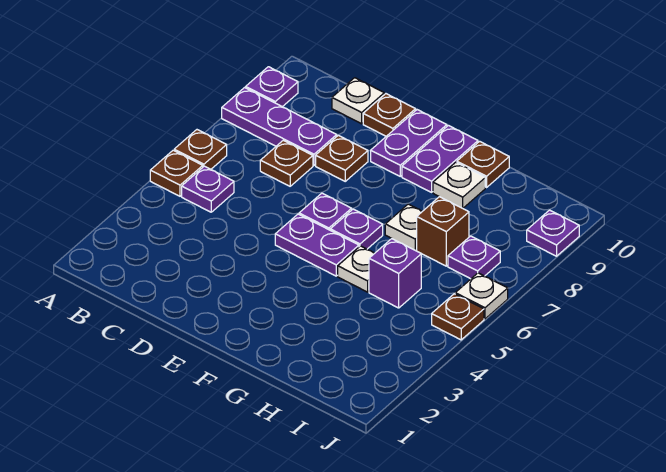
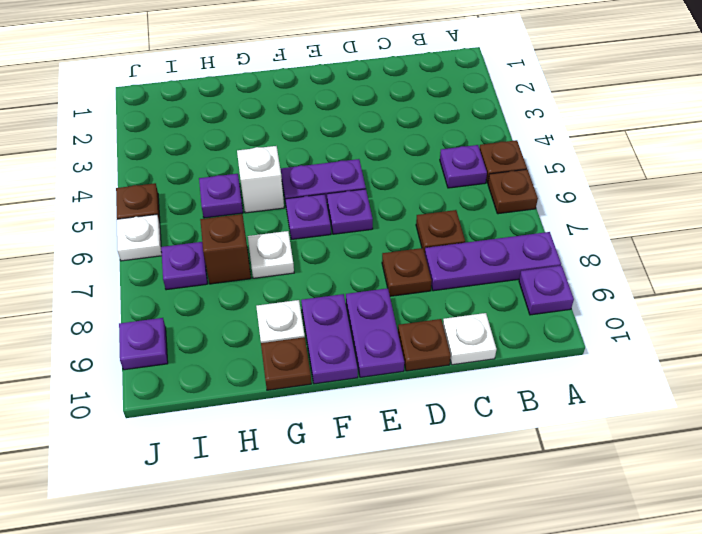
white 1x1 plate [338,246,375,292] -> white 1x1 brick [237,146,284,213]
purple 1x1 brick [369,239,421,308] -> purple 1x1 plate [199,174,243,218]

